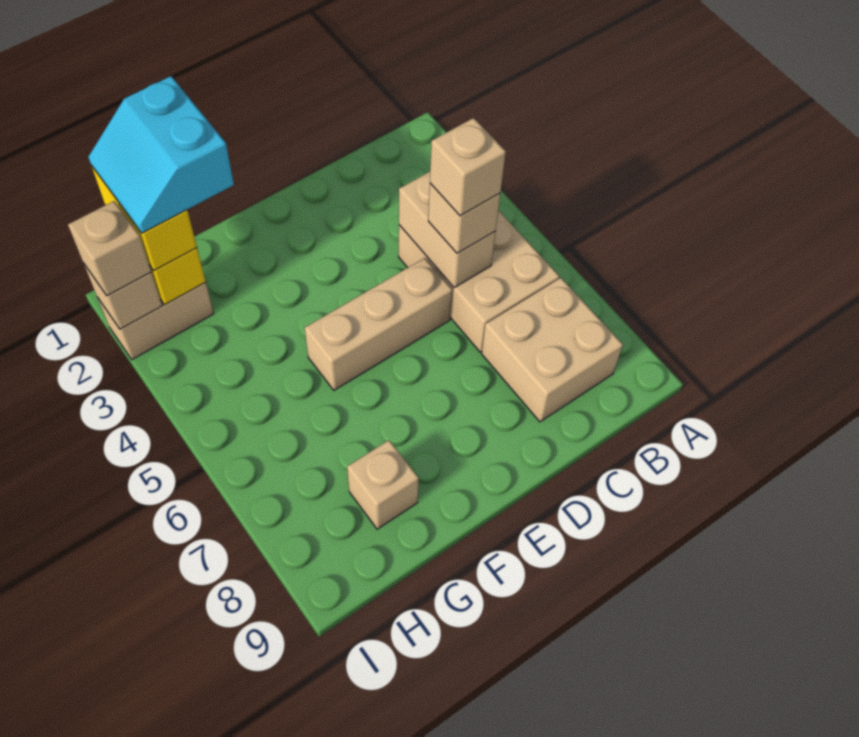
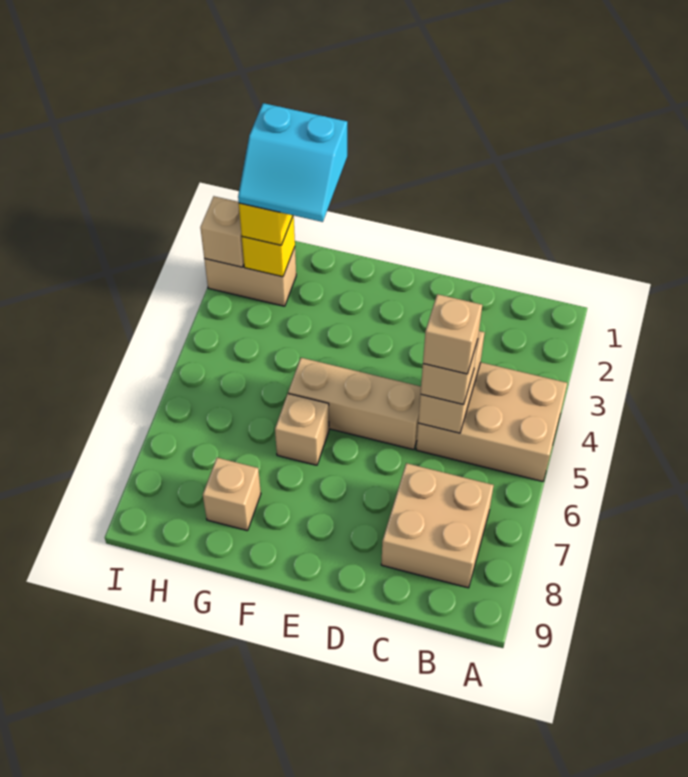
tan 2x3 brick [399,210,559,352] -> tan 2x3 brick turned to [416,362,567,481]
cyan 2x2 slope [88,76,234,233] -> cyan 2x2 slope turned to [238,103,347,222]
tan 1x1 brick [68,201,151,296] -> tan 1x1 brick moved to [275,394,329,465]

